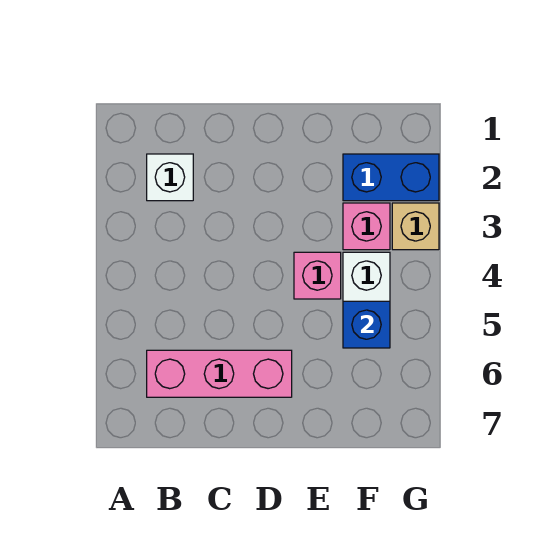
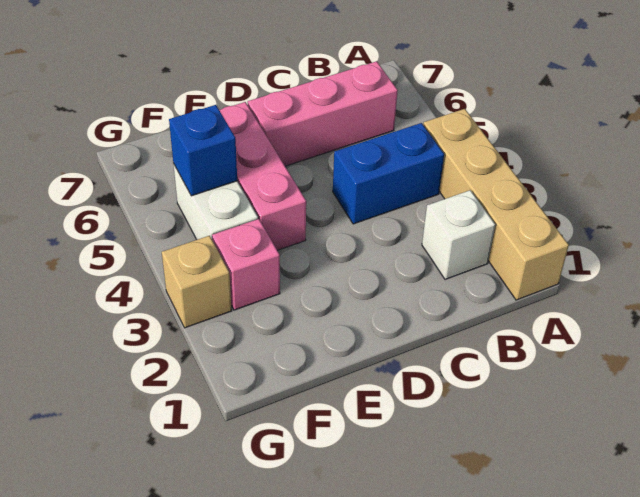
none -> tan 1x4 brick [423,109,569,300]
pink 1x1 brick [294,252,341,299] -> pink 1x3 brick [219,102,306,250]
blue 1x2 brick [343,154,439,201] -> blue 1x2 brick moved to [333,123,444,224]

